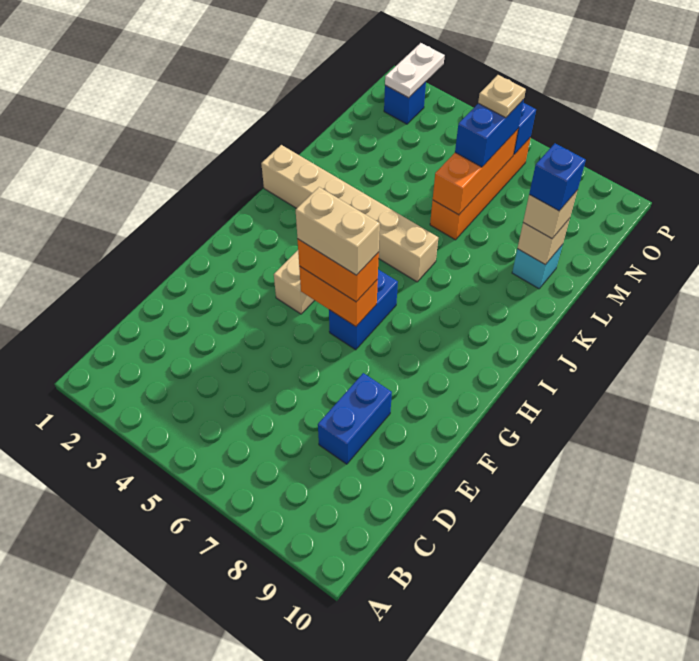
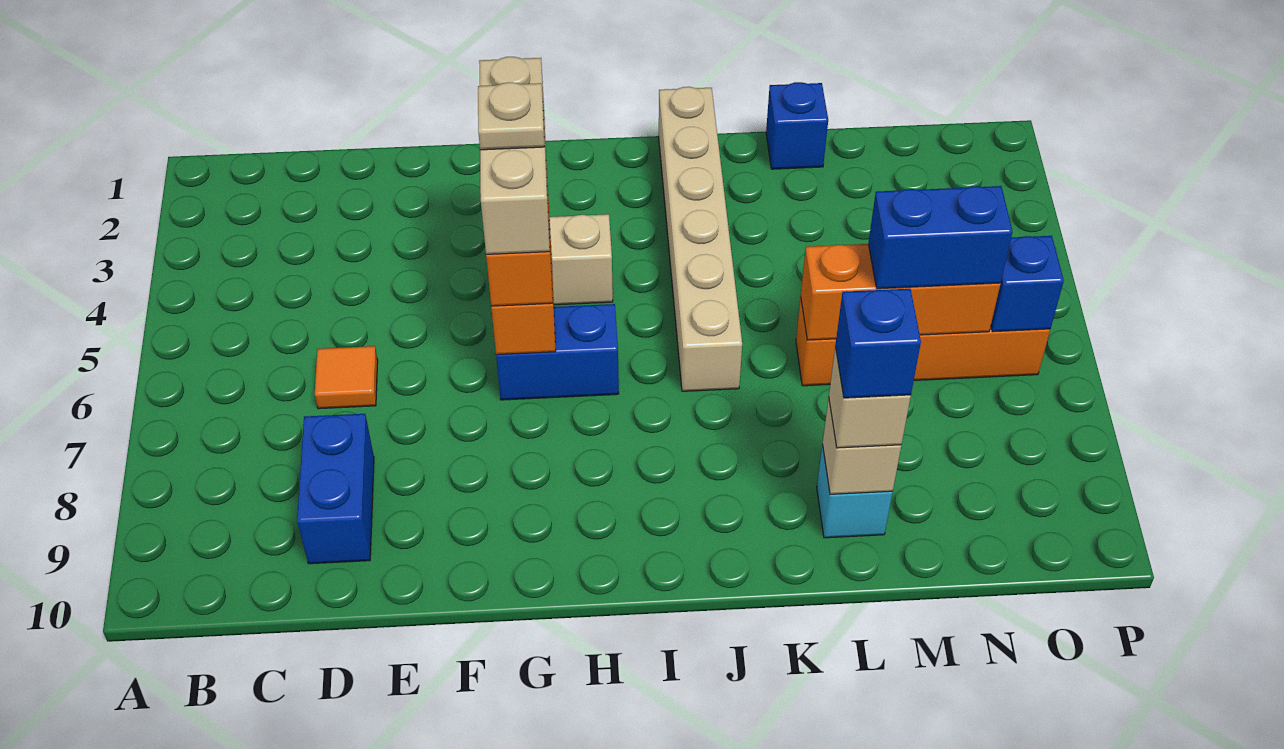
none -> orange 1x1 tile [315,346,378,409]
blue 1x2 brick [318,373,392,464] -> blue 1x2 brick turned to [297,414,374,564]
tan 1x2 brick [296,187,380,275] -> tan 1x3 brick [479,57,550,254]
tan 1x1 plate [478,75,526,118] -> tan 1x1 plate moved to [478,82,545,150]
blue 1x1 brick [384,82,426,124] -> blue 1x1 brick moved to [766,82,828,169]
white 1x2 plate [385,43,445,98] -> none

